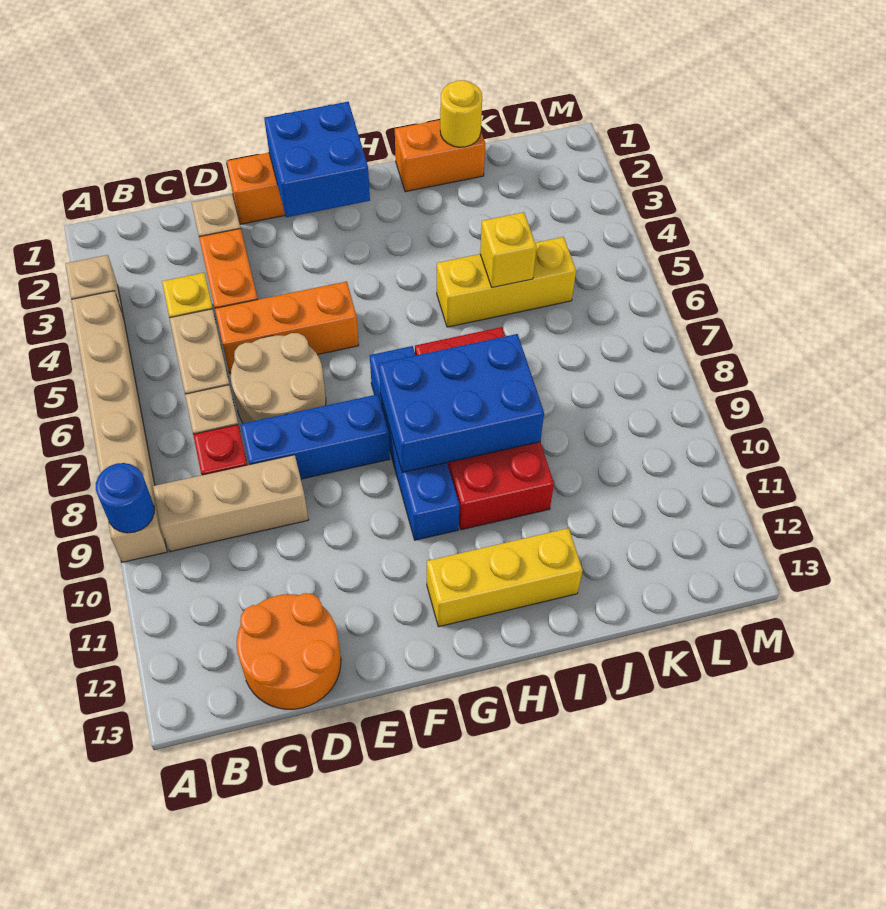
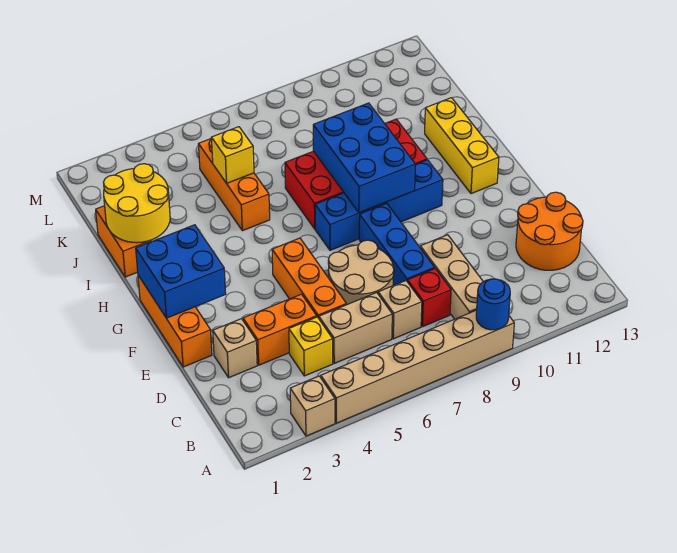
yellow 1x3 brick [437,237,576,327] -> orange 1x3 brick [198,139,270,231]
yellow 1x1 round brick [440,80,482,147] -> yellow 2x2 round brick [103,164,170,243]

